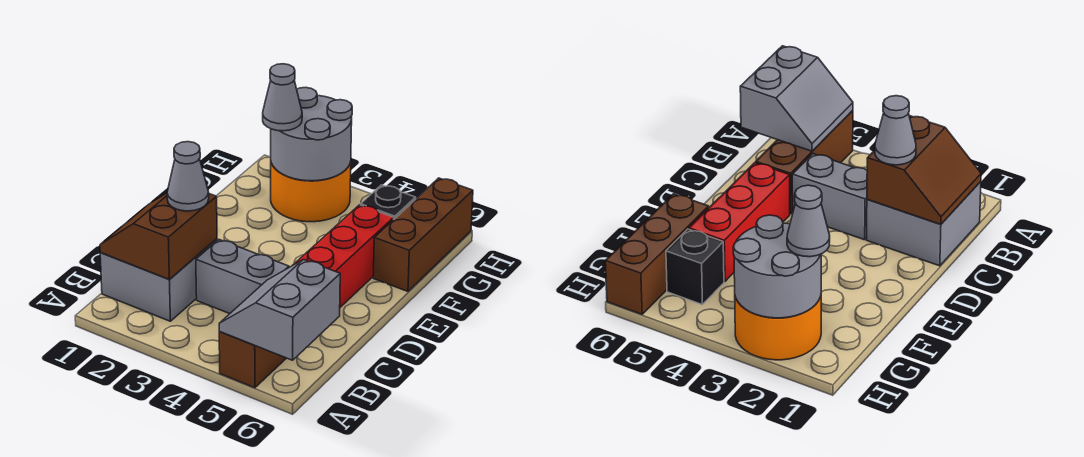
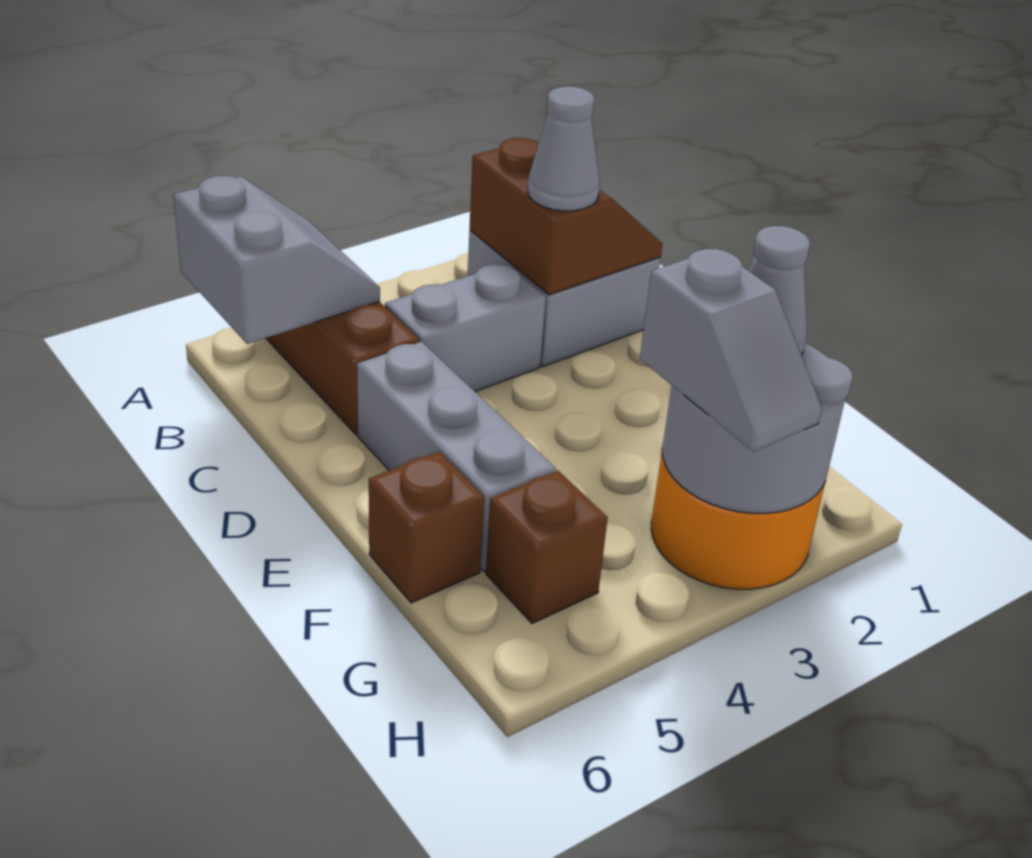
red 1x3 brick [292,205,394,307] -> grey 1x3 brick [357,342,556,571]
brown 1x3 brick [373,178,473,291] -> brown 1x1 brick [369,452,484,603]
none -> grey 1x2 slope [640,249,822,452]
black 1x1 brick [361,185,416,219] -> brown 1x1 brick [486,471,608,623]

